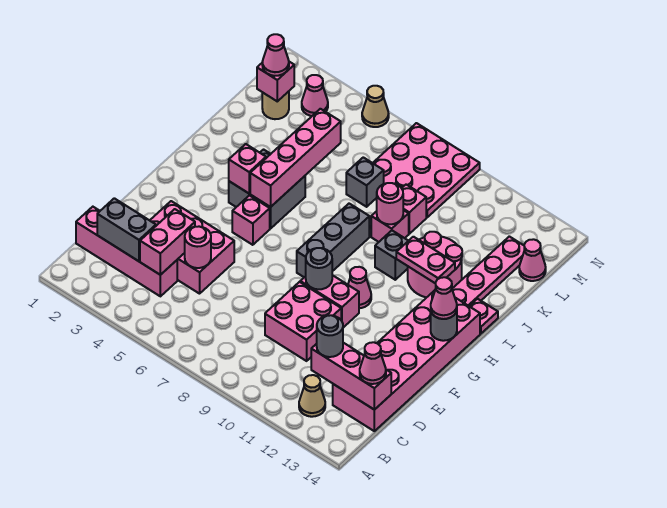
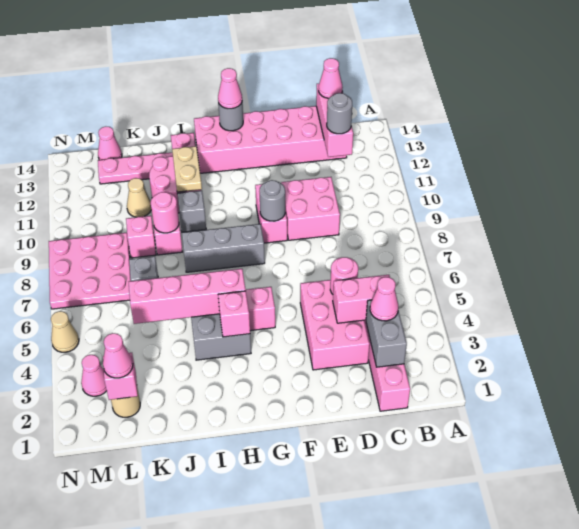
tan 1x1 cone [299,375,325,417] -> tan 1x1 cone moved to [127,178,151,217]
pink 1x1 cone [348,267,371,308] -> pink 1x1 cone moved to [370,277,398,321]
pink 1x2 plate [396,237,455,284] -> tan 1x2 plate [172,146,202,192]

